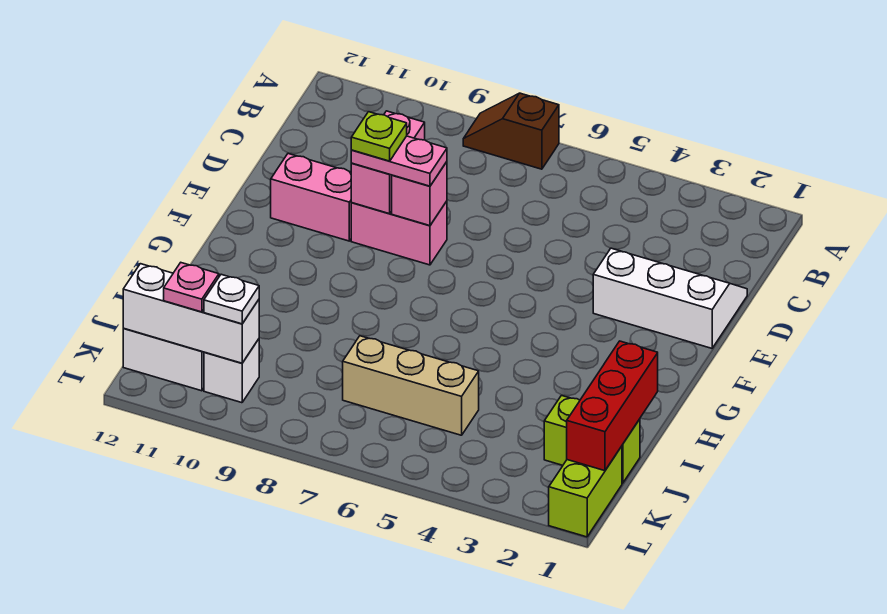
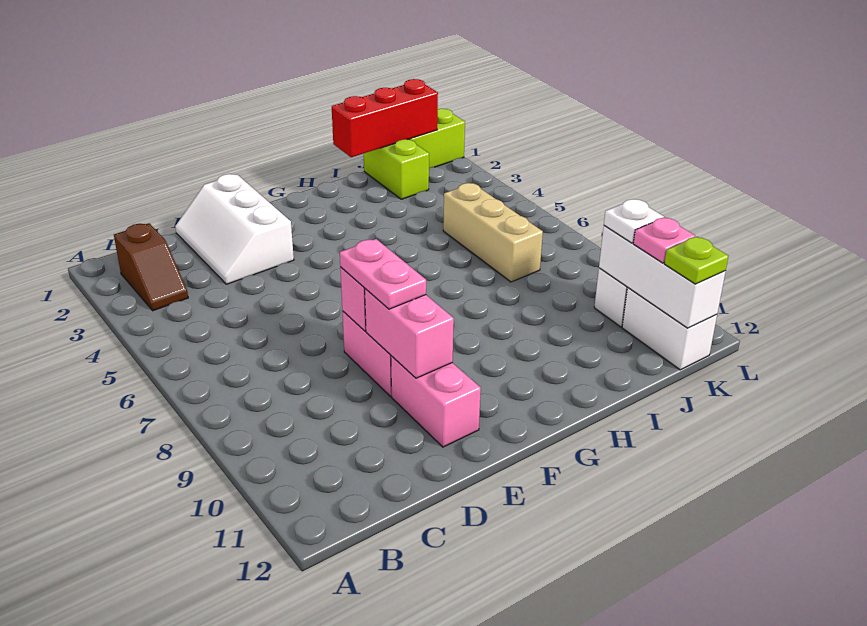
brown 1x2 slope [463,93,559,169] -> brown 1x2 slope moved to [114,223,188,311]
pink 1x2 brick [351,111,425,214] -> pink 1x2 brick turned to [365,289,454,378]
lime 1x1 plate [351,112,407,161] -> lime 1x1 plate moved to [664,237,728,284]

